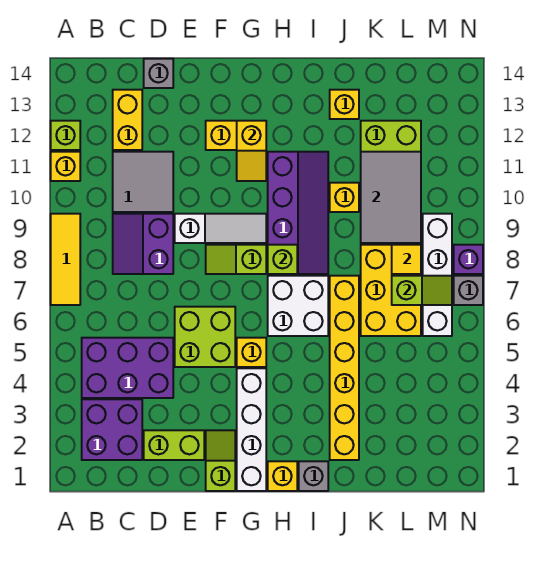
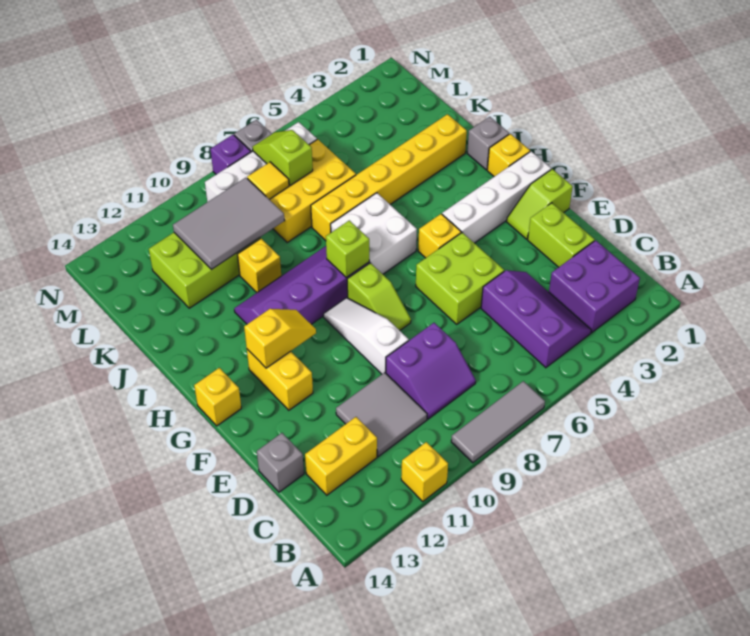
yellow 1x3 tile [51,214,80,305] -> grey 1x3 tile [451,381,545,463]
lime 1x1 brick [51,121,80,150] -> none
purple 2x3 brick [82,338,173,398] -> purple 2x3 slope [481,270,591,368]
yellow 1x1 brick [330,90,359,119] -> yellow 1x1 brick moved to [194,368,241,426]

